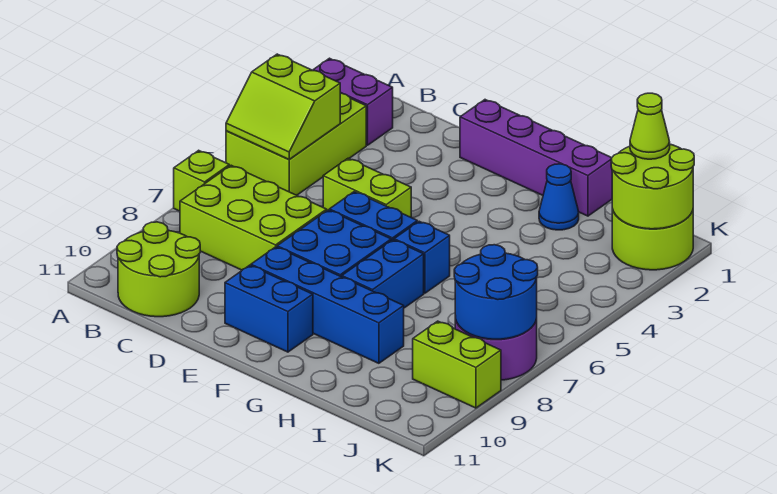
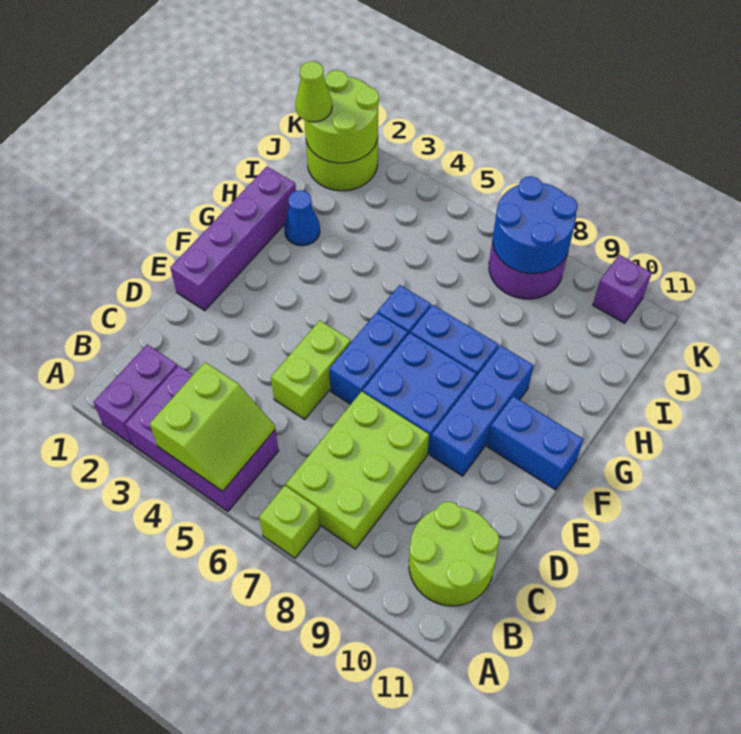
lime 2x3 brick [226,93,366,195] -> purple 2x3 brick [125,365,279,511]
blue 1x4 brick [251,247,404,363] -> blue 1x3 brick [430,345,534,476]
blue 1x2 brick [225,265,313,352] -> blue 1x2 brick turned to [487,396,584,490]
lime 1x2 brick [413,321,501,408] -> none
none -> purple 1x1 brick [593,255,652,323]

